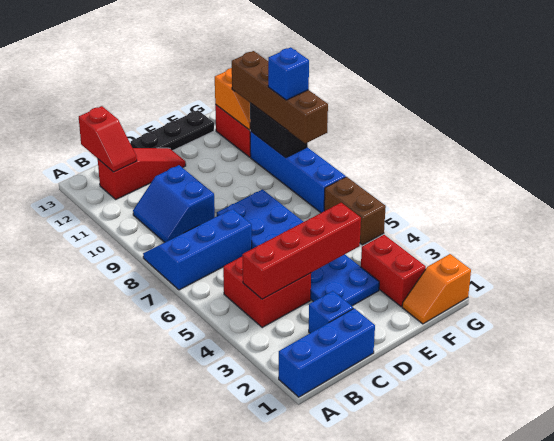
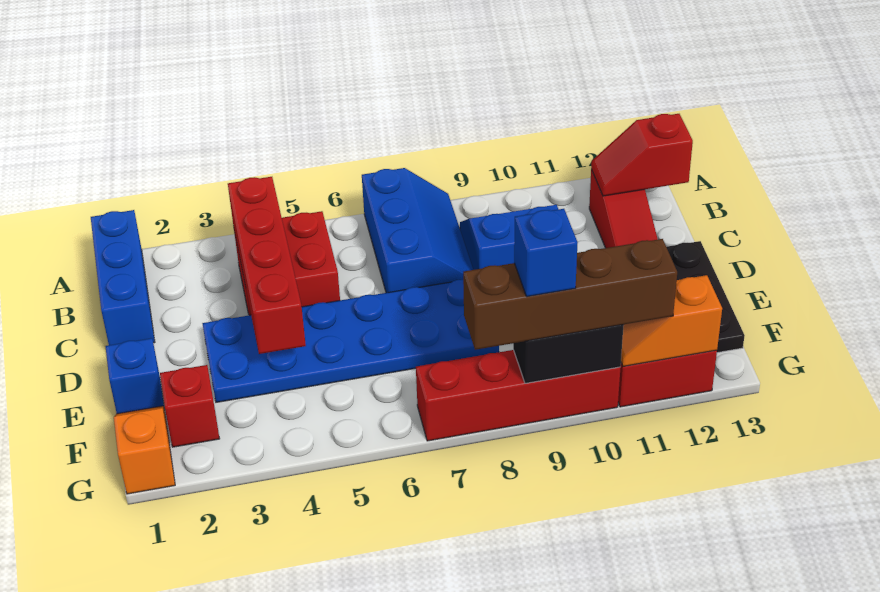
blue 1x1 brick [309,291,353,333] -> blue 1x1 brick moved to [105,338,164,414]
red 1x2 brick [361,235,426,307] -> red 1x1 brick [160,365,220,447]
brown 1x2 brick [324,177,386,245] -> none
blue 1x4 brick [250,131,346,213] -> red 1x4 brick [416,350,621,441]

